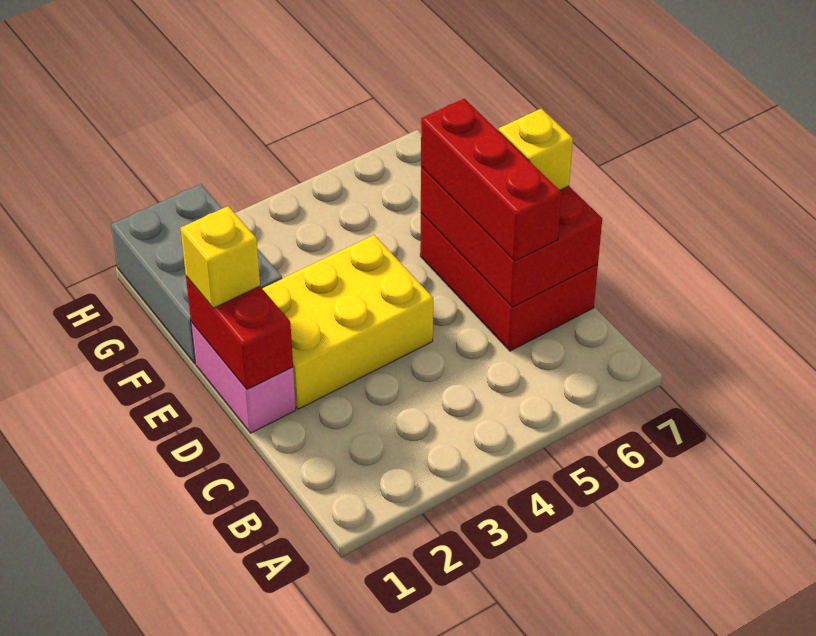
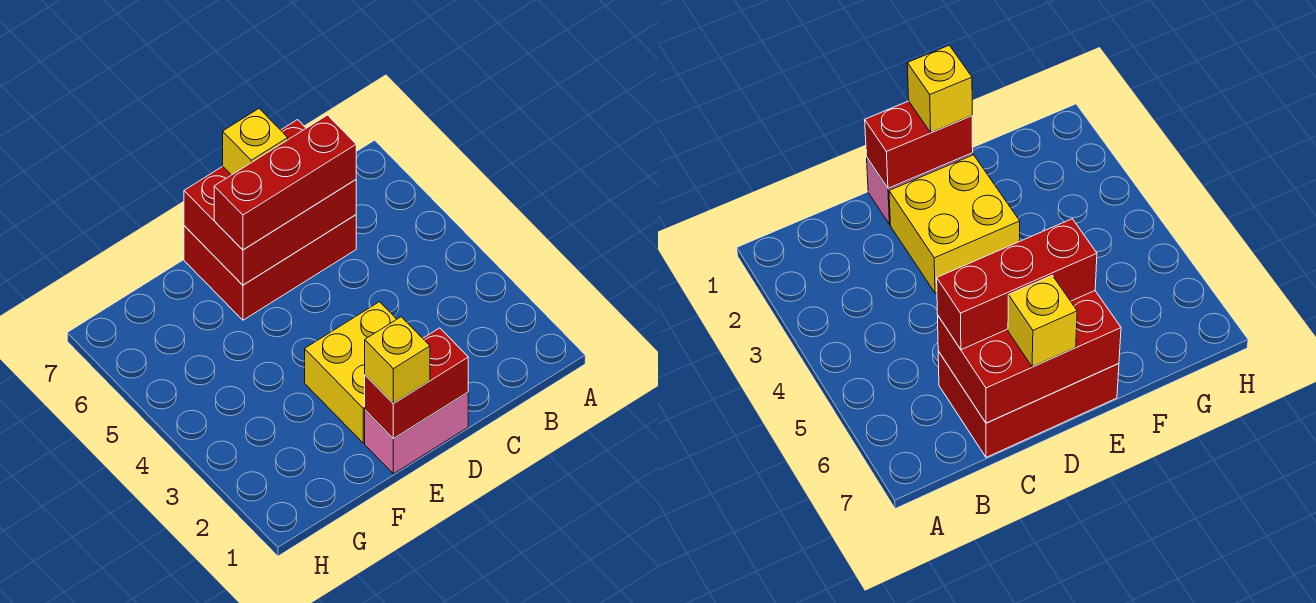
yellow 2x3 brick [262,235,433,409] -> yellow 2x2 brick [305,302,397,443]
grey 2x3 brick [111,184,282,363] -> none

